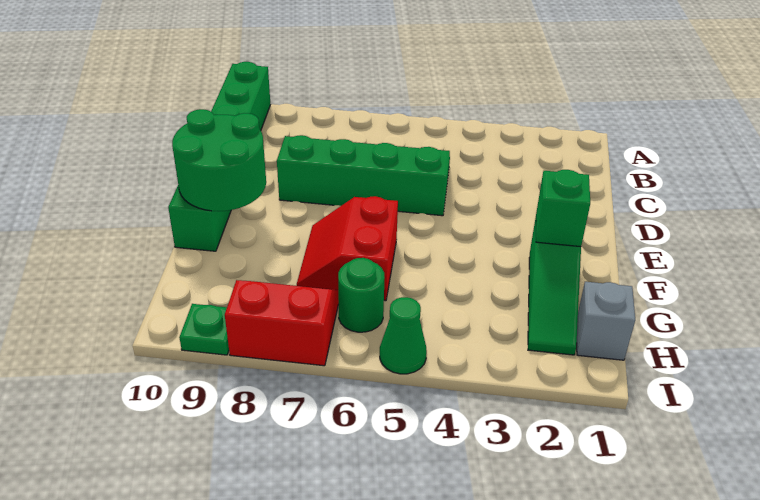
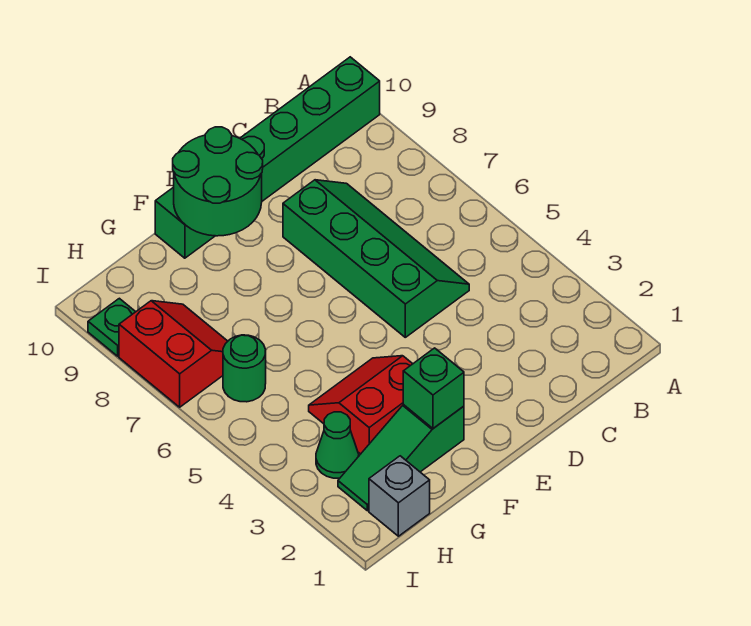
red 2x2 slope [297,196,398,301] -> red 2x2 slope moved to [309,356,412,454]
green 1x1 cone [380,297,427,374] -> green 1x1 cone moved to [316,412,359,478]

